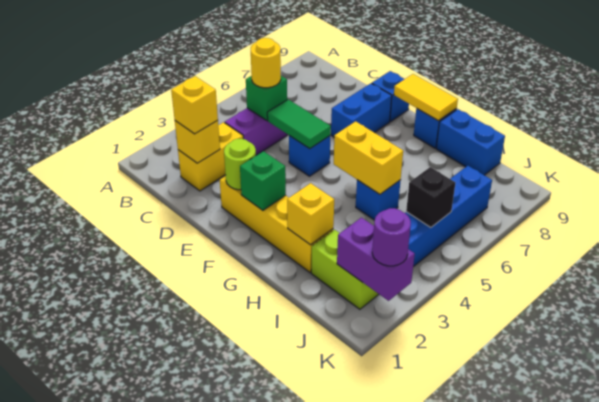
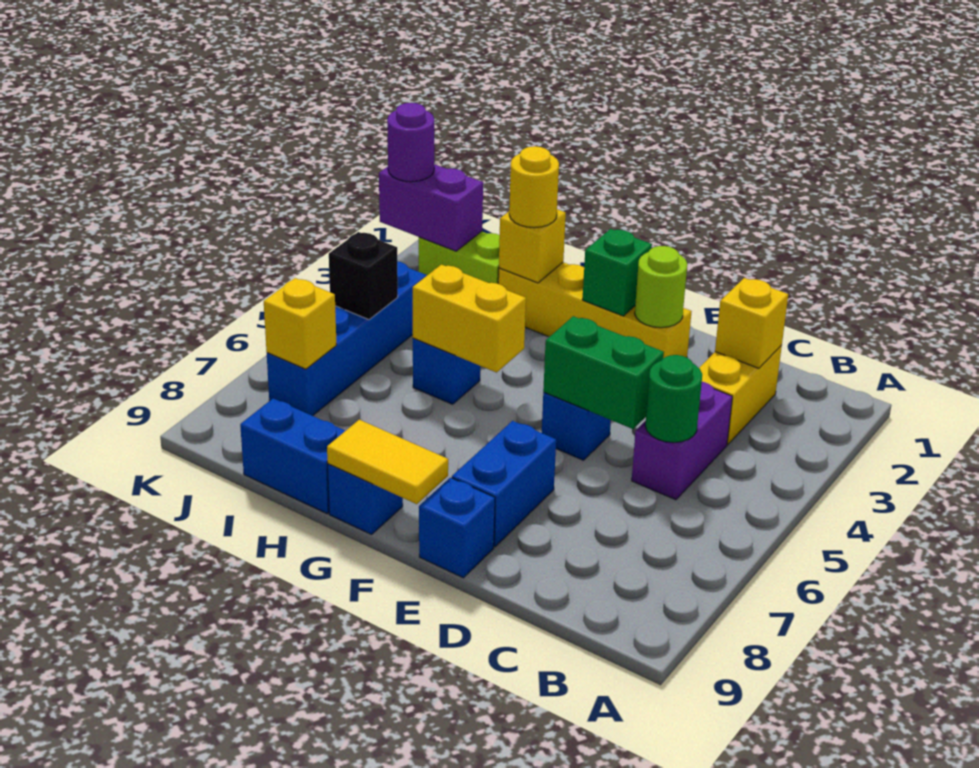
yellow 1x1 brick [171,76,218,134] -> yellow 1x1 brick moved to [264,278,337,369]
green 1x1 brick [246,76,287,120] -> green 1x1 round brick [645,355,702,443]
yellow 1x1 round brick [251,38,281,88] -> yellow 1x1 round brick moved to [509,146,559,228]
green 1x2 tile [267,99,331,149] -> green 1x2 brick [543,316,664,429]

